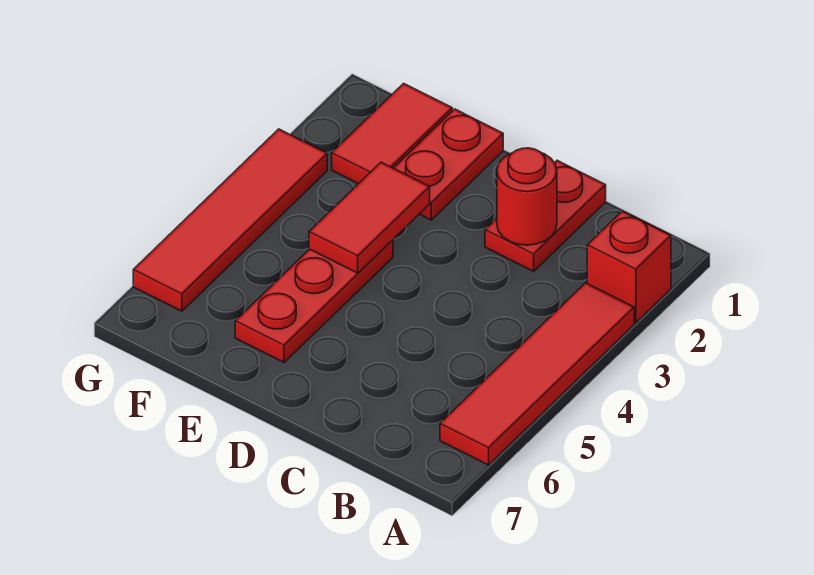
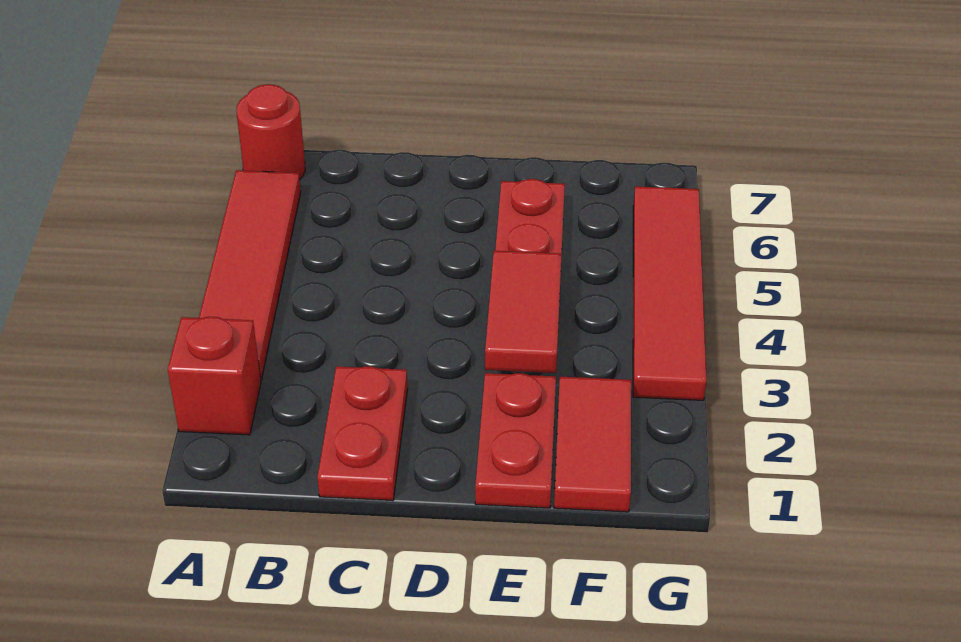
red 1x1 round brick [497,148,557,245] -> red 1x1 round brick moved to [237,84,305,180]

